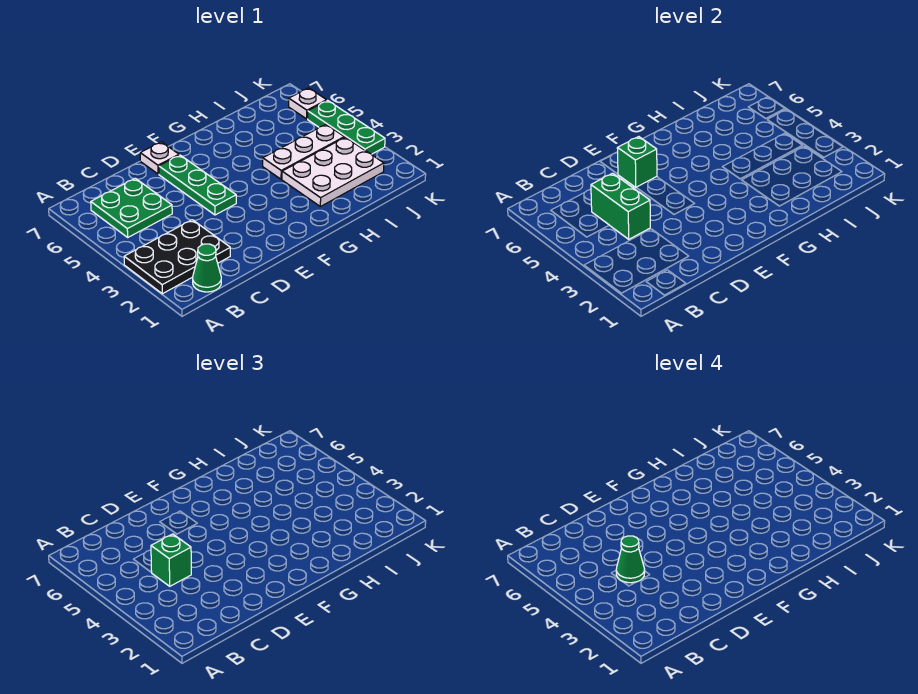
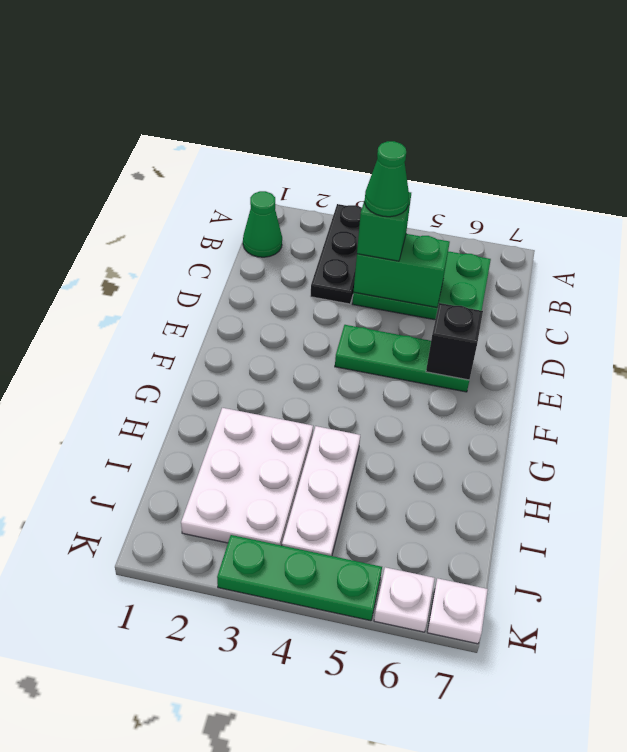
black 2x3 plate [124,220,230,294] -> black 1x3 plate [310,204,362,304]
green 2x2 plate [91,178,172,237] -> green 2x3 plate [352,251,491,320]
green 1x1 brick [617,137,657,187] -> black 1x1 brick [426,303,483,380]
white 1x1 plate [140,142,179,174] -> white 1x1 plate moved to [427,578,488,644]

